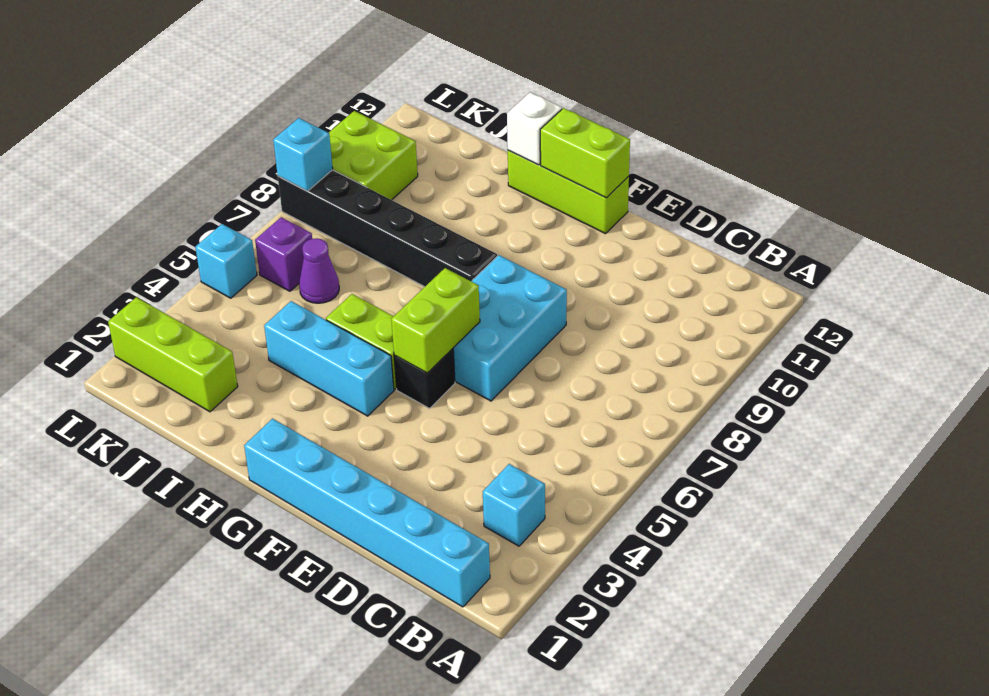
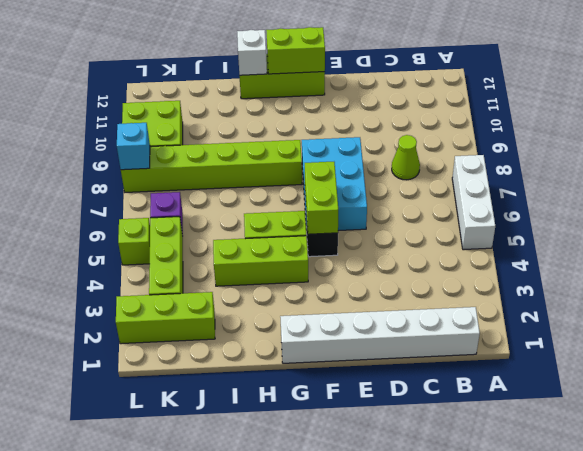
none -> white 1x3 brick [452,155,495,250]
cyan 1x6 brick [244,419,490,607] -> white 1x6 brick [280,307,480,363]
cyan 1x1 brick [483,464,545,546] -> none
none -> lime 1x1 cone [392,135,420,180]
cyan 1x3 brick [264,301,394,416] -> lime 1x3 brick [213,236,308,286]
black 1x6 brick [278,170,497,287] -> lime 1x6 brick [121,140,302,192]
purple 1x1 cone [299,238,339,303] -> none
none -> lime 1x3 brick [149,217,183,295]
cyan 1x1 brick [195,224,257,298] -> lime 1x1 brick [118,218,150,265]

